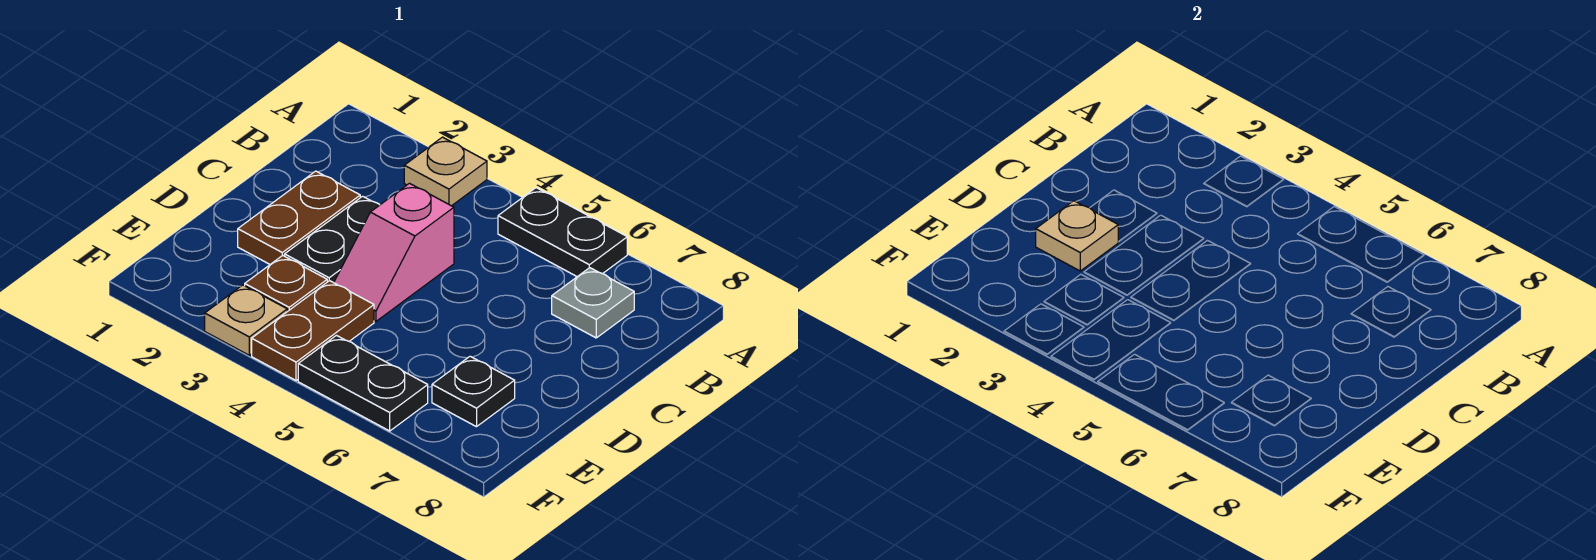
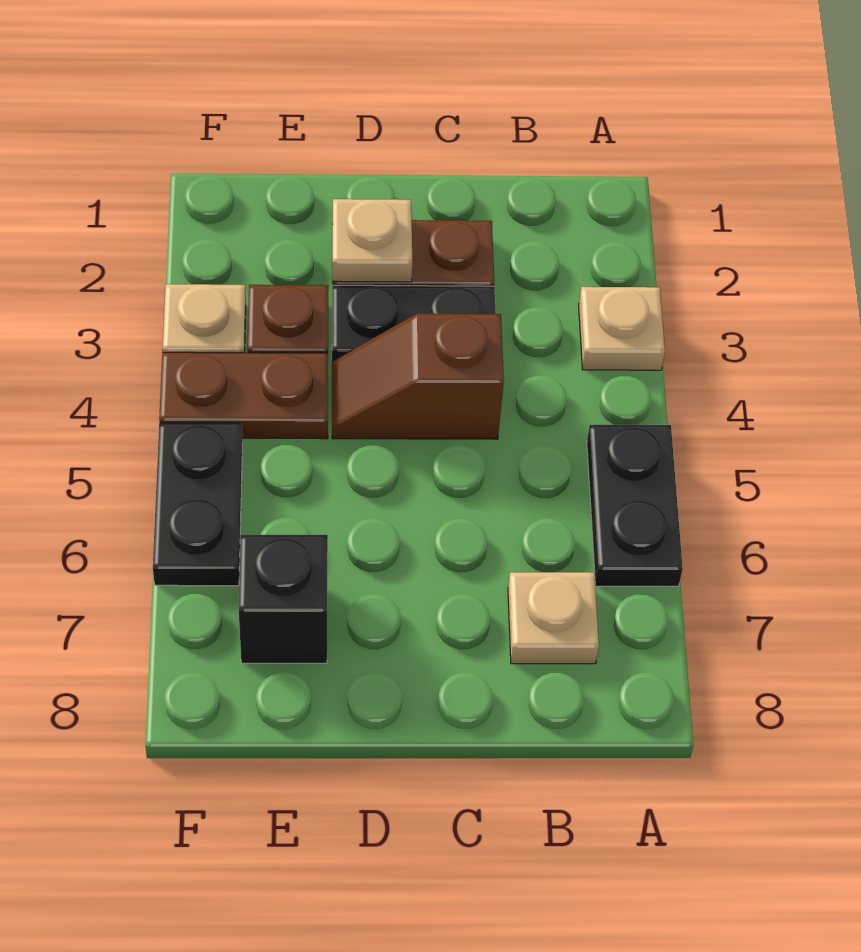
grey 1x1 plate [552,268,634,338] -> tan 1x1 plate [508,572,599,664]
pink 1x2 slope [334,183,454,321] -> brown 1x2 slope [332,314,504,439]
black 1x1 plate [432,356,515,427] -> black 1x1 brick [239,535,328,663]

